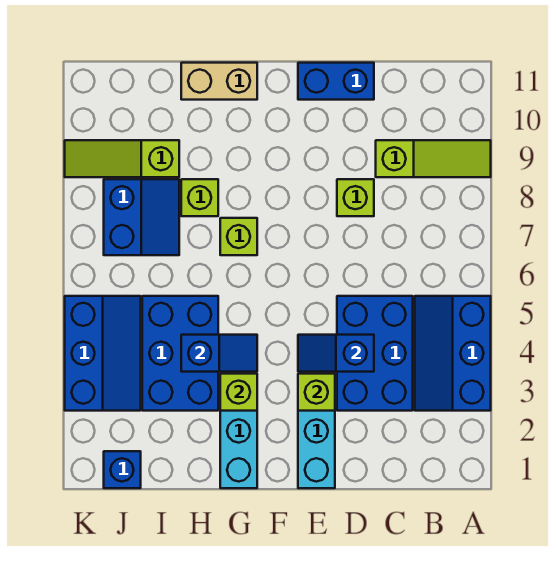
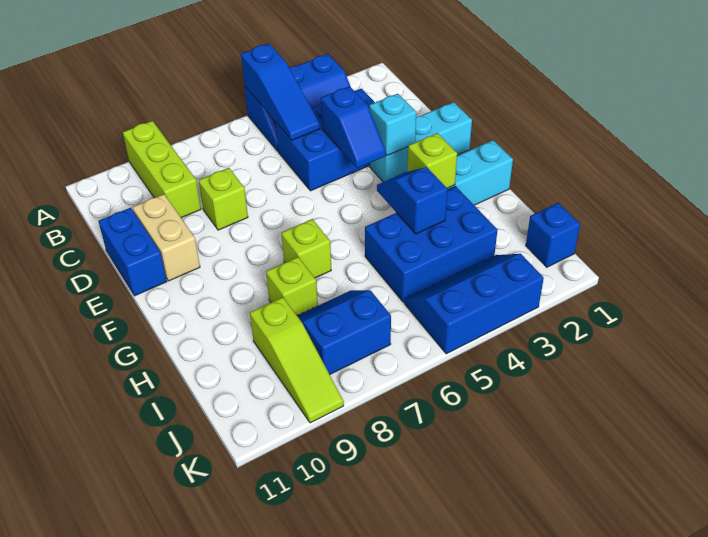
none -> blue 1x3 slope [241,44,320,140]
lime 1x3 slope [376,140,491,177] -> lime 1x3 brick [123,121,201,218]
lime 1x1 brick [298,374,335,411] -> cyan 1x1 brick [369,93,416,156]
tan 1x2 brick [181,63,257,100] -> tan 1x2 brick moved to [133,194,200,281]

